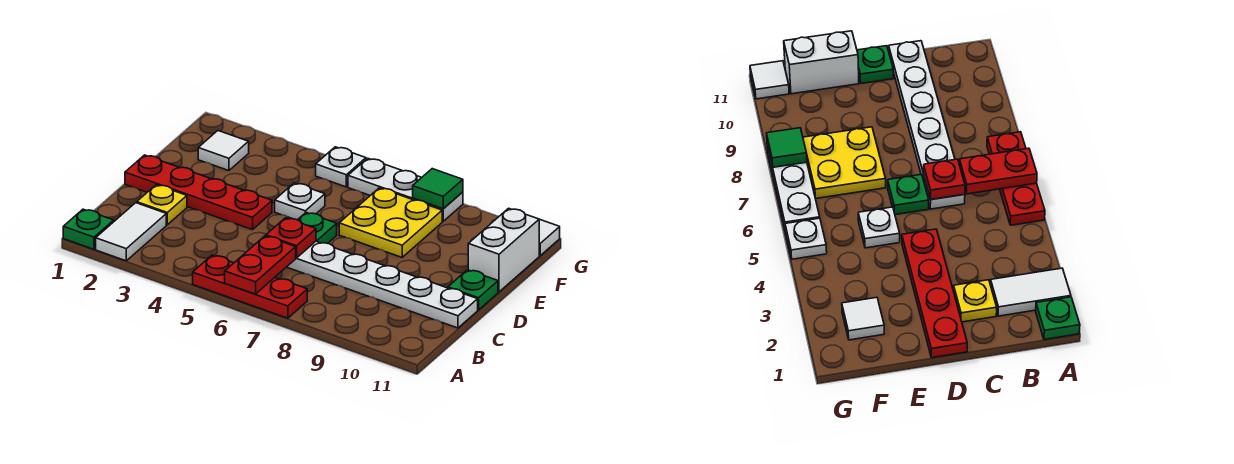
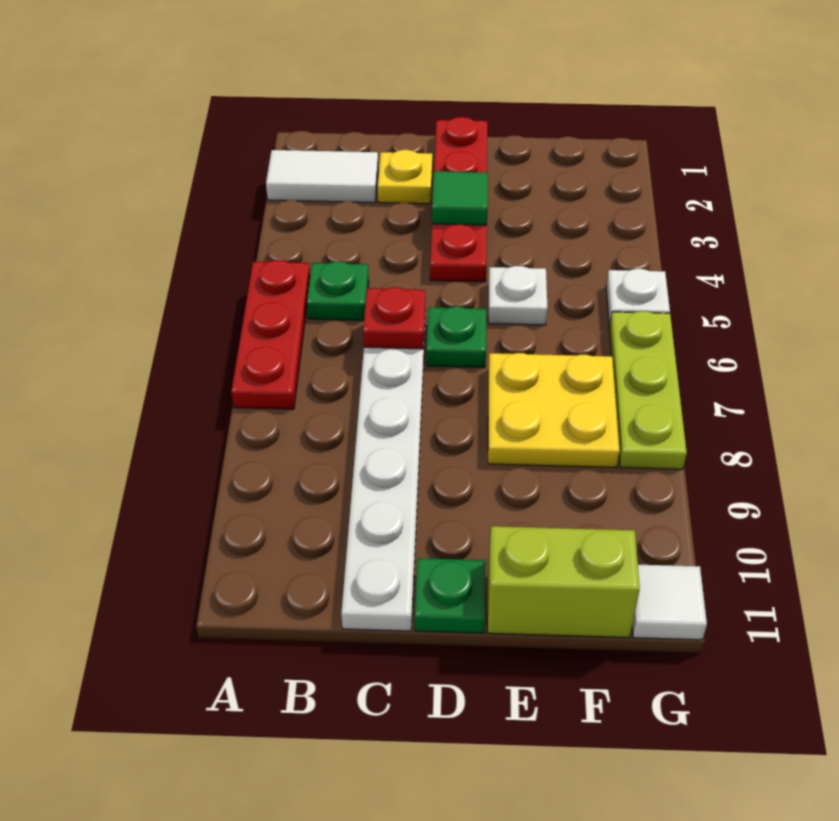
green 1x1 plate [63,209,114,249] -> green 1x1 plate moved to [307,262,369,320]
red 1x2 plate [225,236,296,294] -> none
white 1x2 brick [468,208,539,292] -> lime 1x2 brick [487,526,640,638]
white 1x1 tile [198,131,249,171] -> none
white 1x3 plate [348,158,463,221] -> lime 1x3 plate [609,311,687,469]
green 1x1 tile [413,169,463,209] -> green 1x1 tile moved to [432,171,488,225]

